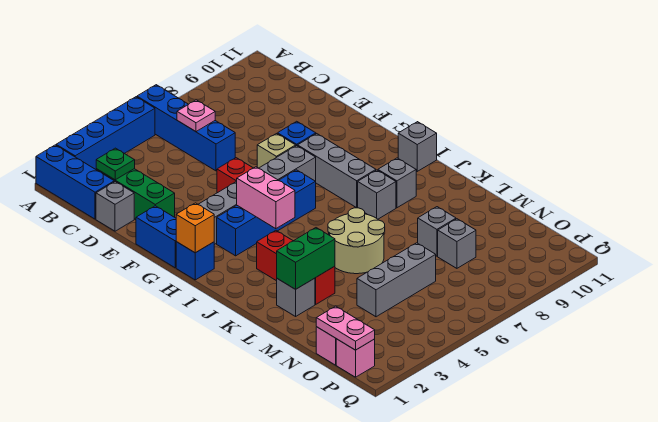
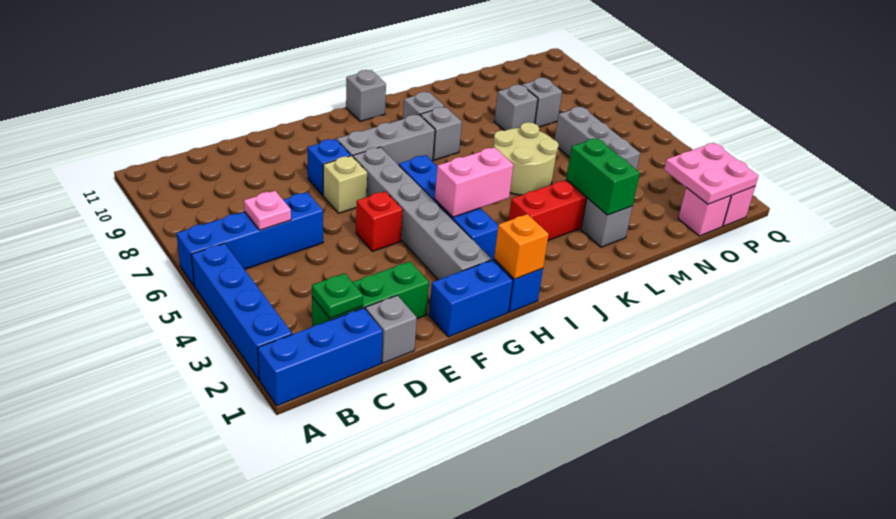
pink 1x2 plate [316,306,375,350] -> pink 2x2 plate [664,143,758,204]

